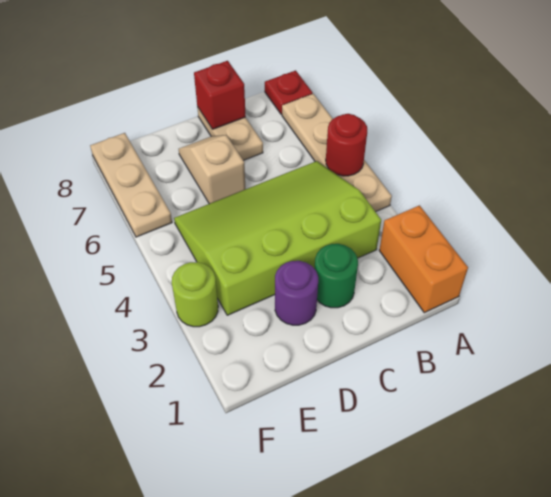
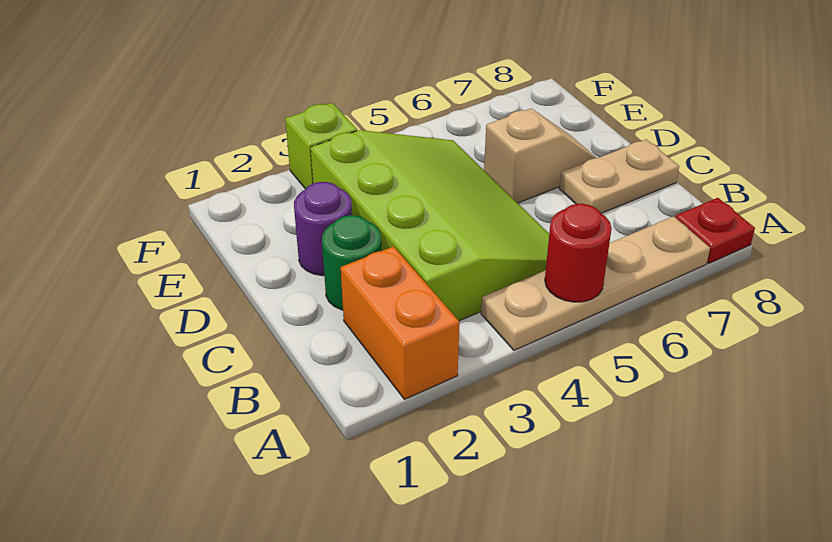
orange 1x2 brick [379,205,468,313] -> orange 1x2 brick turned to [341,246,459,399]
red 1x1 brick [194,61,246,129] -> none
lime 1x1 round brick [172,262,218,327] -> lime 1x1 brick [285,103,357,189]
tan 1x3 plate [90,133,172,237] -> none

